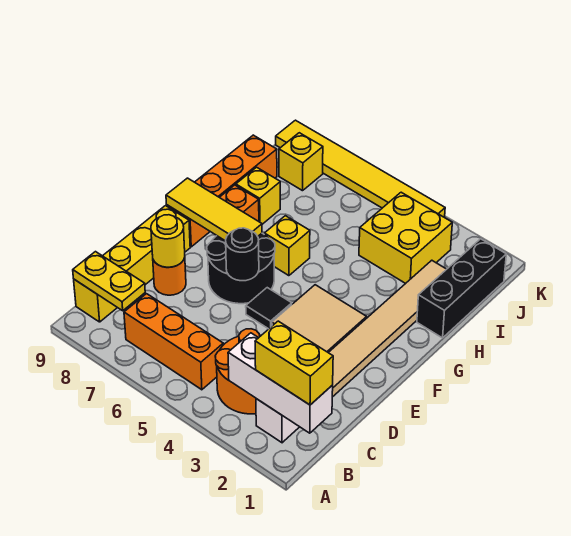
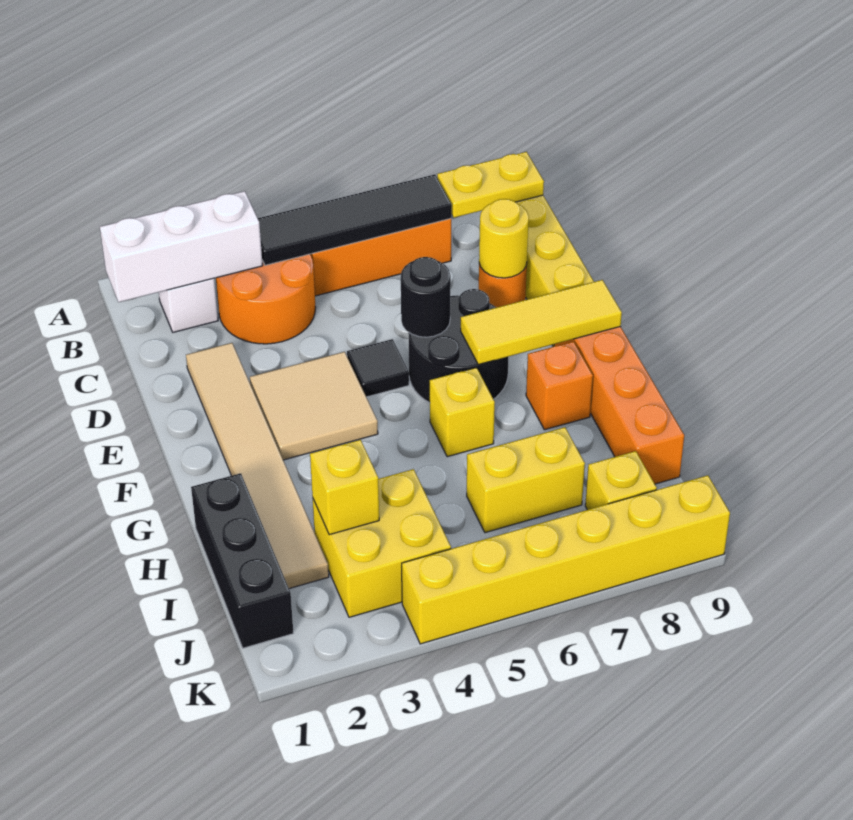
yellow 1x2 brick [255,321,333,405] -> yellow 1x2 brick moved to [467,427,585,533]
none -> black 1x4 tile [258,174,452,265]
yellow 1x1 brick [236,167,280,224] -> yellow 1x1 brick moved to [310,440,379,535]
yellow 1x6 tile [276,120,445,217] -> yellow 1x6 brick [402,475,730,644]

